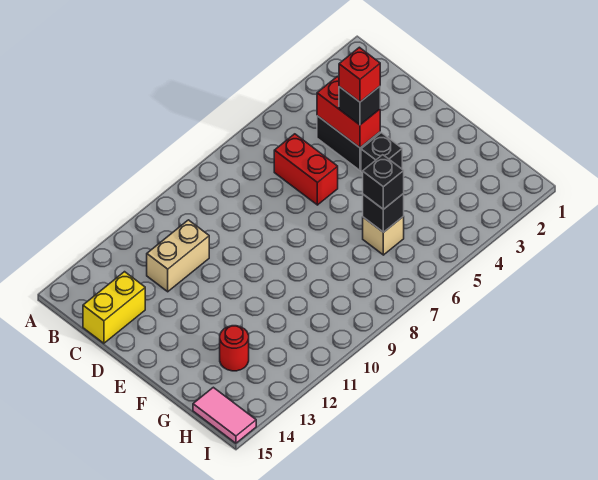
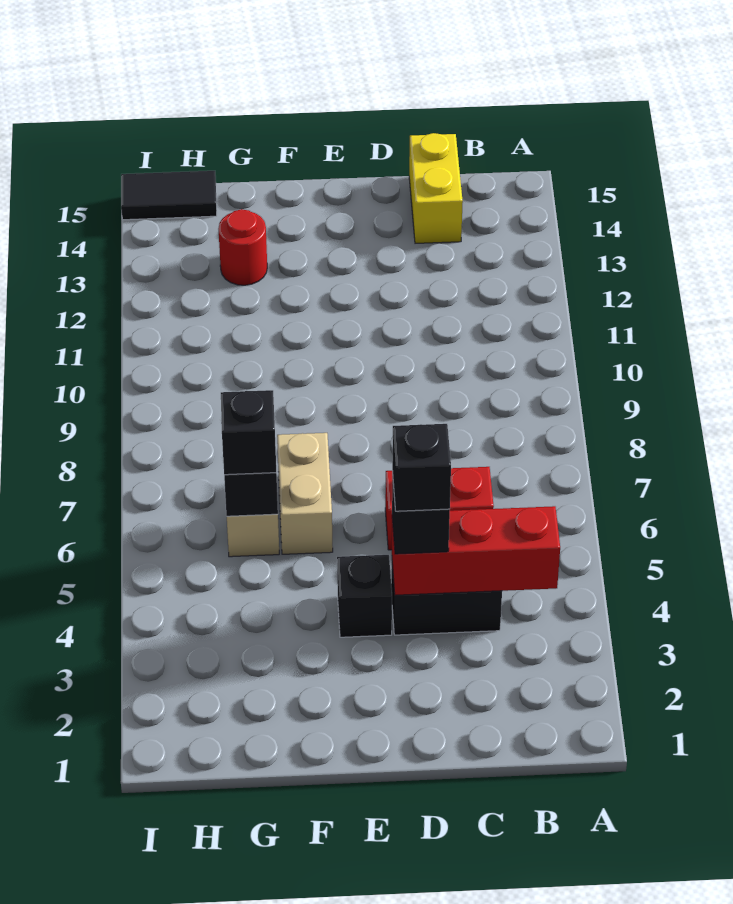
red 1x2 brick [317,76,380,148] -> red 1x3 brick [392,506,560,595]
tan 1x2 brick [147,220,209,292] -> tan 1x2 brick moved to [277,433,333,554]
red 1x1 brick [339,47,380,102] -> black 1x1 brick [392,424,451,511]
pink 1x2 tile [193,387,256,443] -> black 1x2 tile [121,171,217,220]

